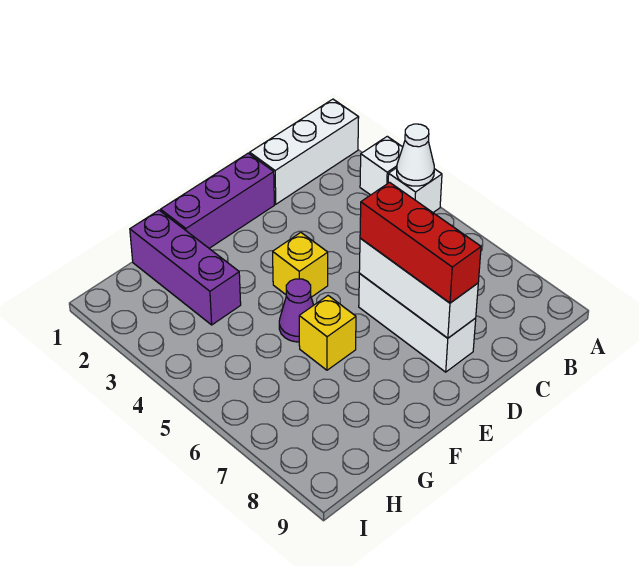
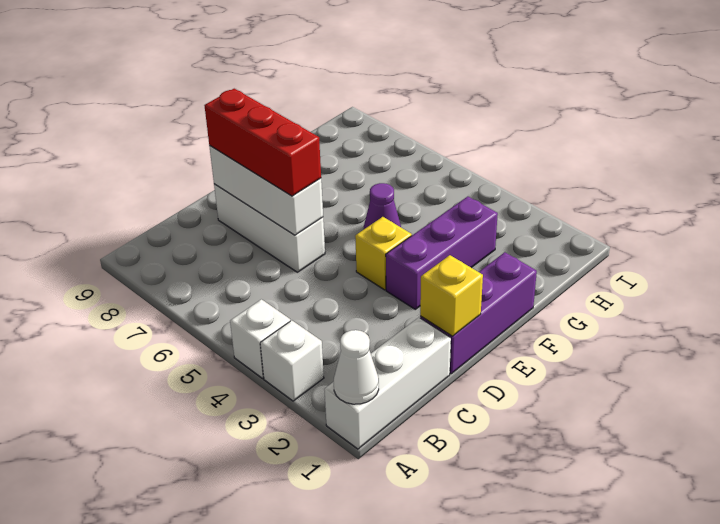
white 1x1 cone [397,124,434,186] -> white 1x1 cone moved to [334,330,379,404]
yellow 1x1 brick [299,296,356,370] -> yellow 1x1 brick moved to [420,255,483,336]
purple 1x3 brick [130,210,241,325] -> purple 1x3 brick turned to [386,197,498,309]

